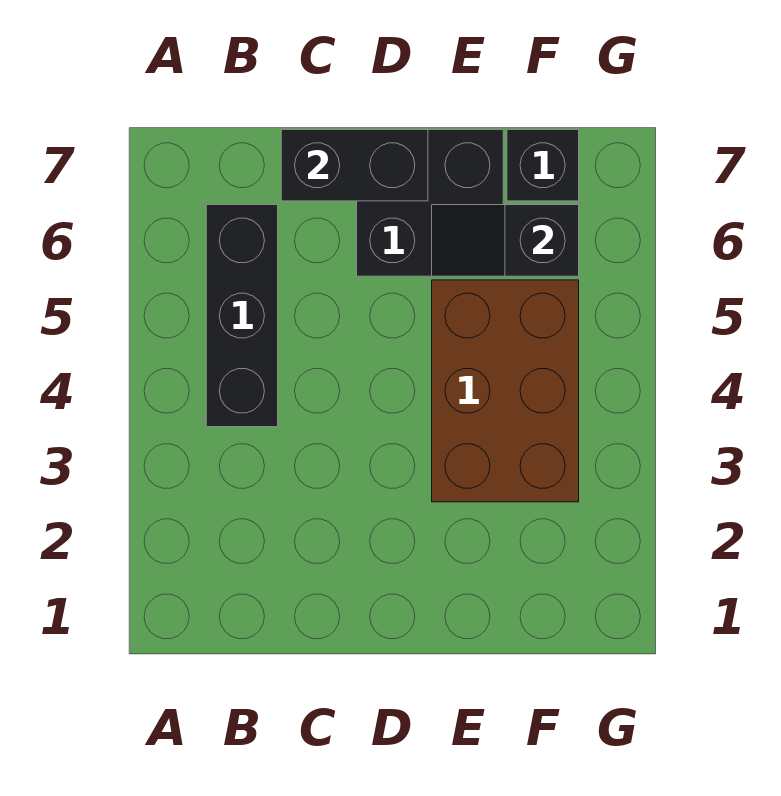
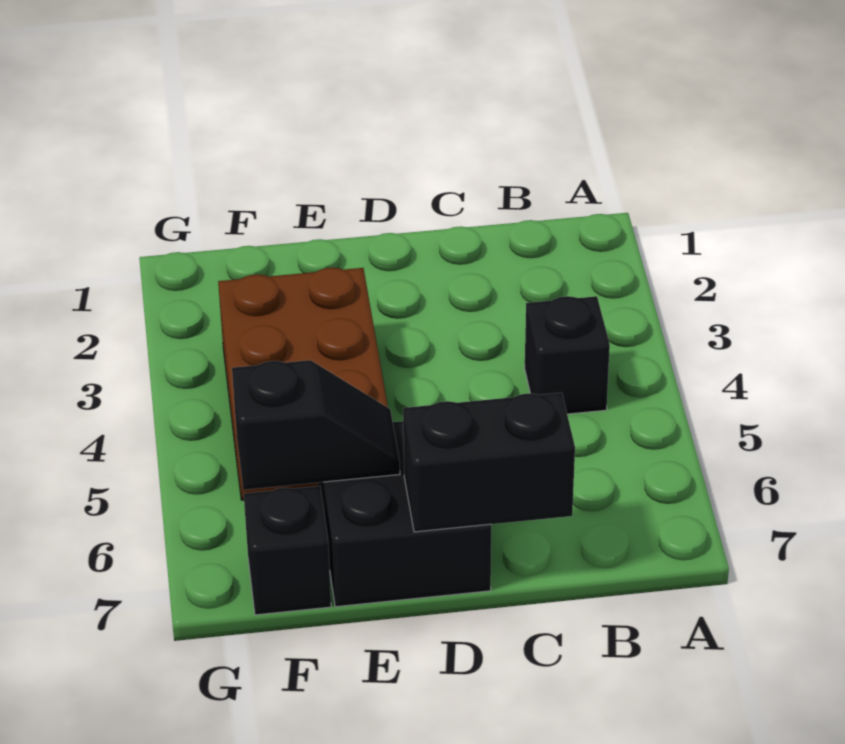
black 1x3 brick [206,205,278,427] -> black 1x1 brick [525,296,610,414]

